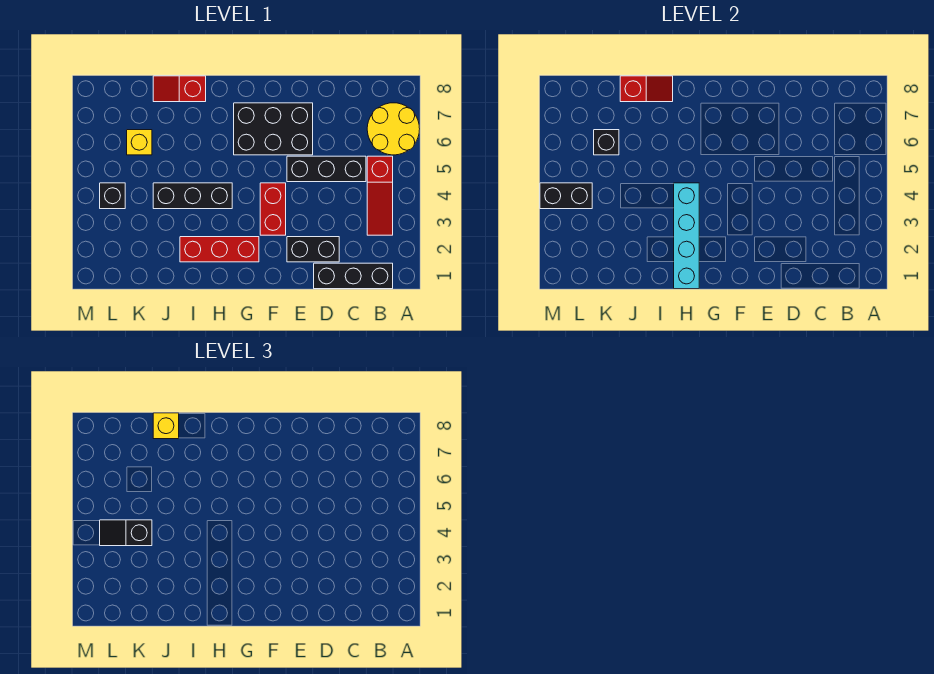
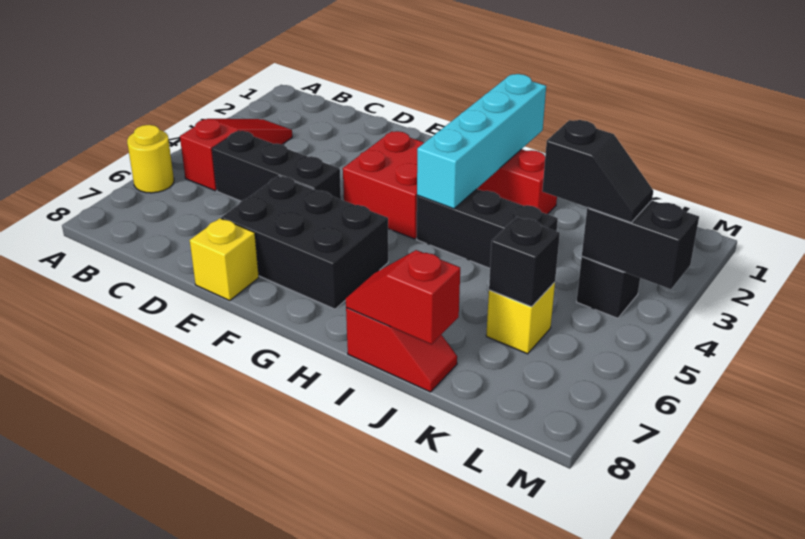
yellow 2x2 round brick [367,103,420,155] -> yellow 1x1 round brick [127,125,174,193]
black 1x3 brick [314,263,393,289] -> none
black 1x2 brick [287,237,339,262] -> none
red 1x2 brick [260,183,286,235] -> red 2x2 brick [343,131,424,239]
yellow 1x1 brick [153,413,179,439] -> yellow 1x1 brick moved to [190,218,259,300]

